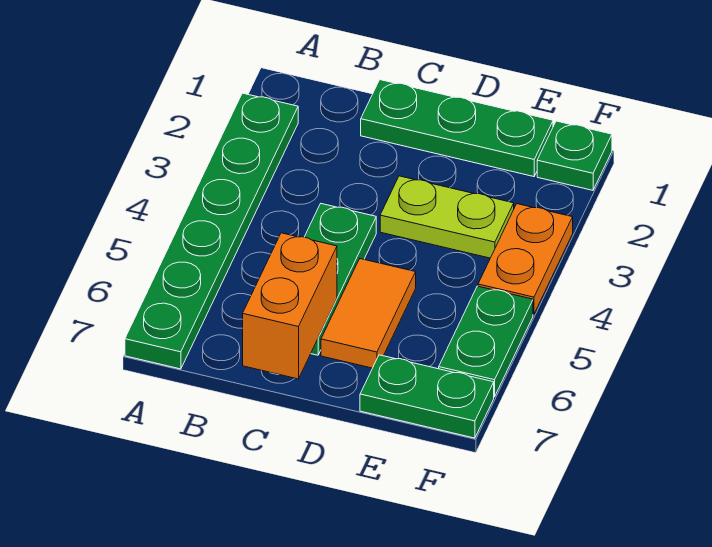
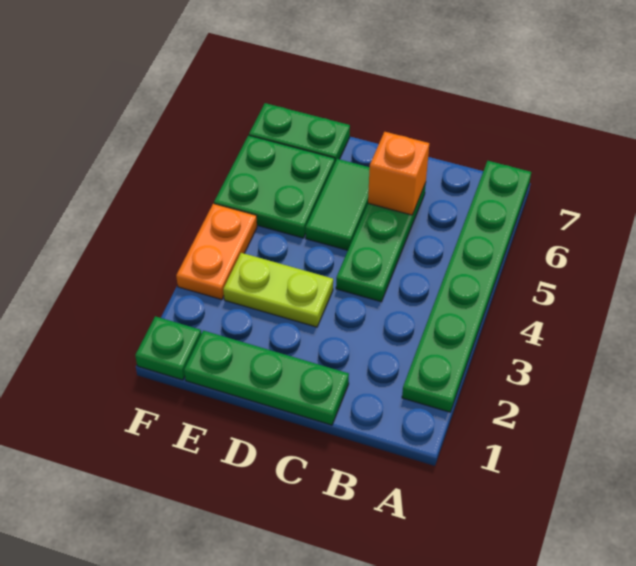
orange 1x2 brick [243,233,337,379] -> orange 1x1 brick [368,132,429,215]
orange 1x2 tile [321,259,416,368] -> green 1x2 tile [306,159,370,250]
green 1x2 plate [439,286,533,397] -> green 2x2 plate [214,135,335,238]

